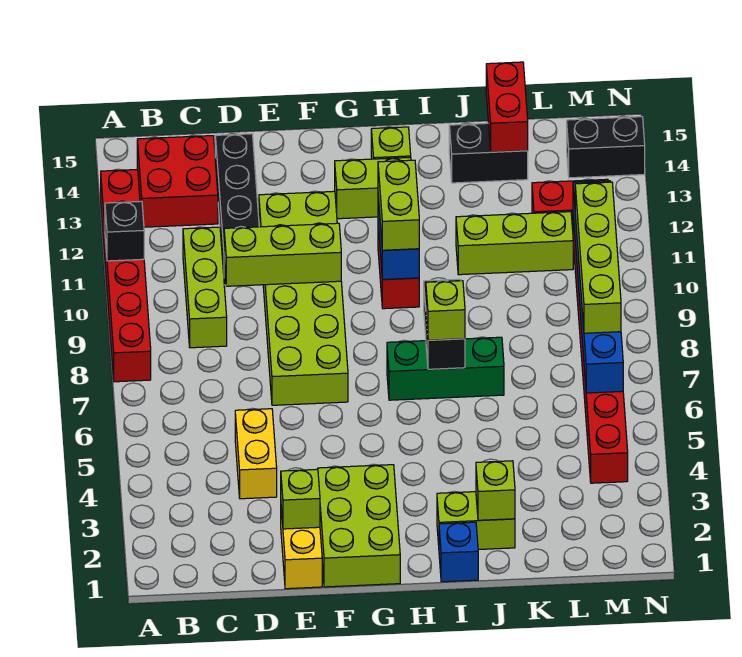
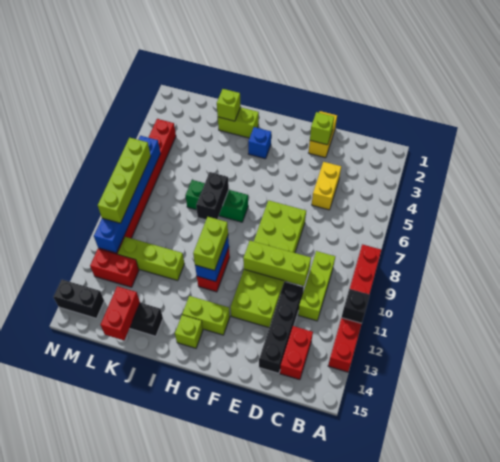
red 2x2 brick [137,136,218,227] -> red 1x2 brick [280,326,313,380]
lime 2x3 brick [318,465,400,587] -> none
blue 1x1 brick [439,522,478,582] -> blue 1x1 brick moved to [248,127,271,159]
lime 1x1 brick [426,281,465,340] -> none

